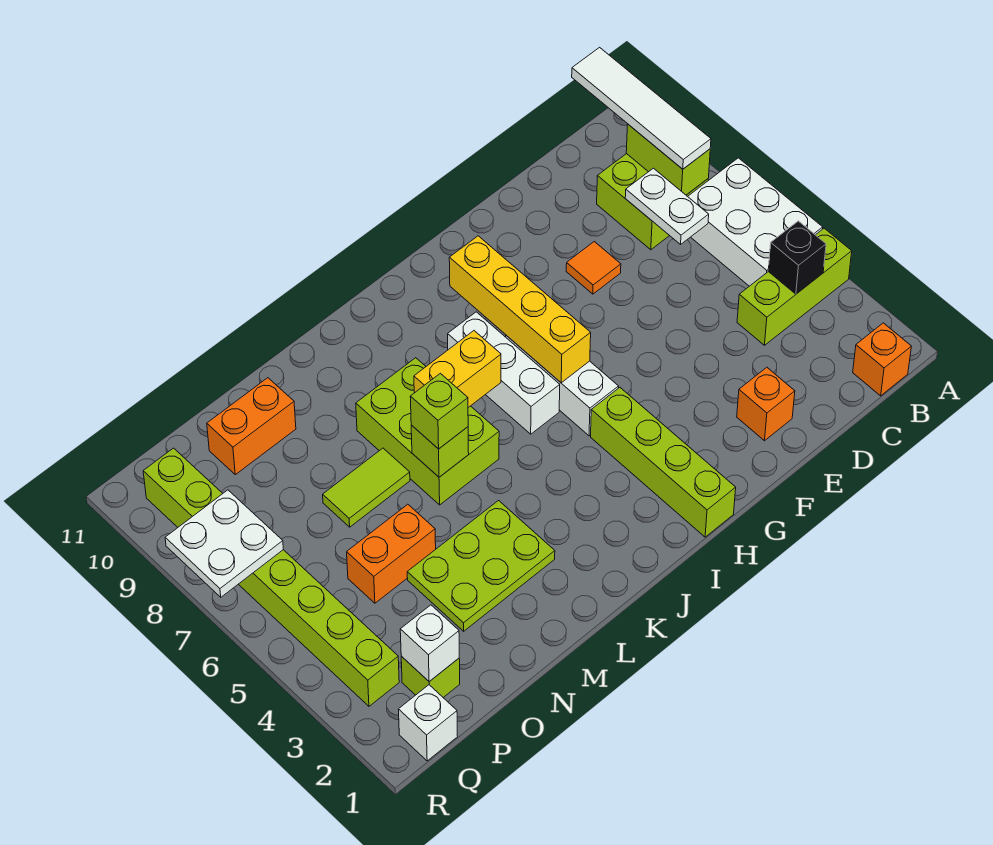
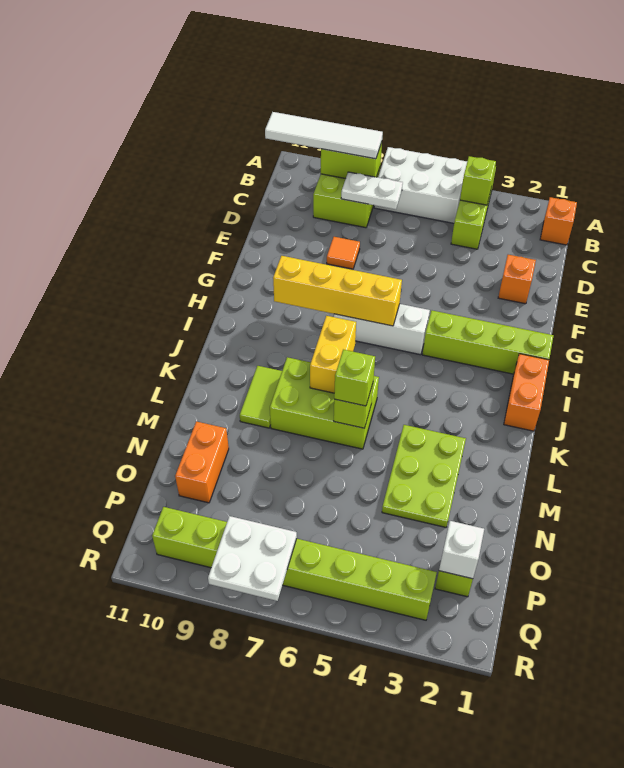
black 1x1 brick [768,221,826,294] -> lime 1x1 brick [460,156,496,205]
white 1x3 brick [448,312,560,434] -> none
lime 1x2 tile [323,448,410,527] -> lime 1x2 tile moved to [240,366,282,428]
orange 1x2 brick [347,504,436,603] -> orange 1x2 brick moved to [504,354,549,431]
white 1x1 brick [399,685,458,761] -> none

